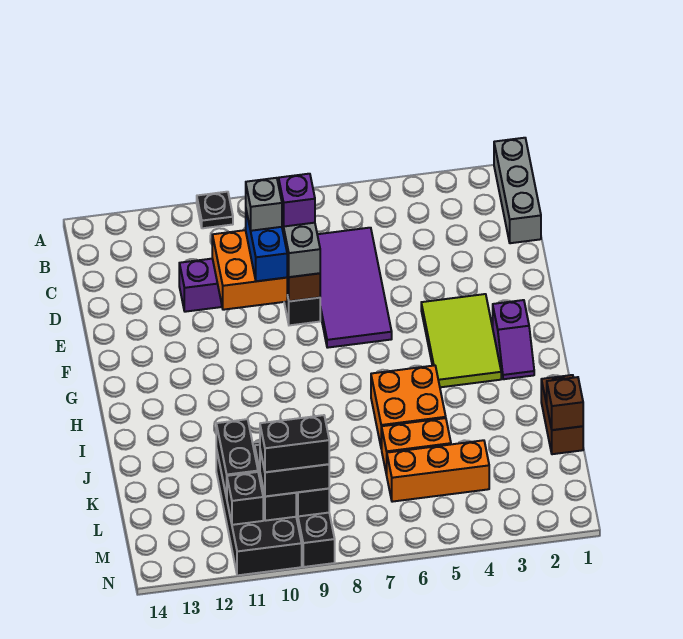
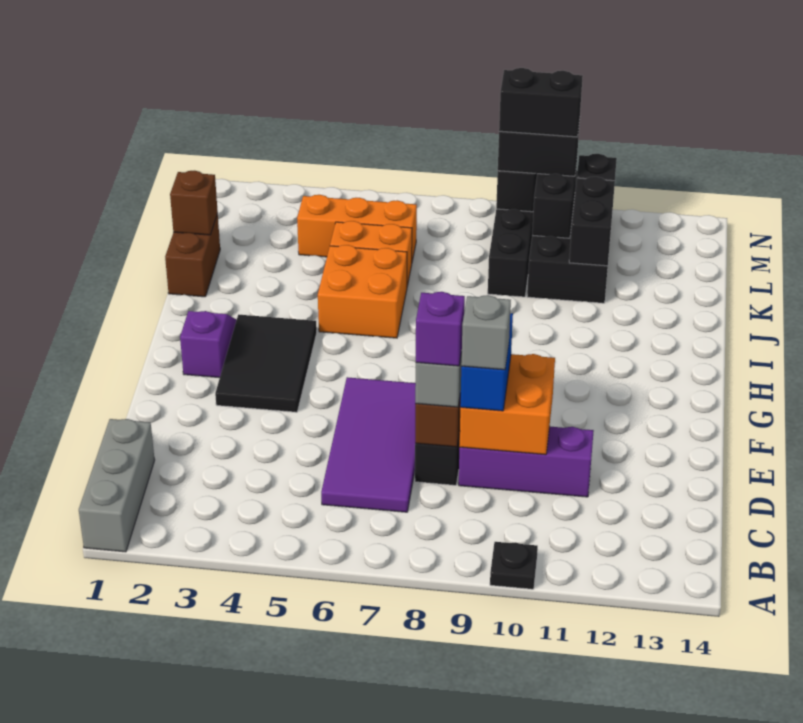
lime 2x3 tile [421,294,501,387] -> black 2x3 tile [215,315,317,412]

